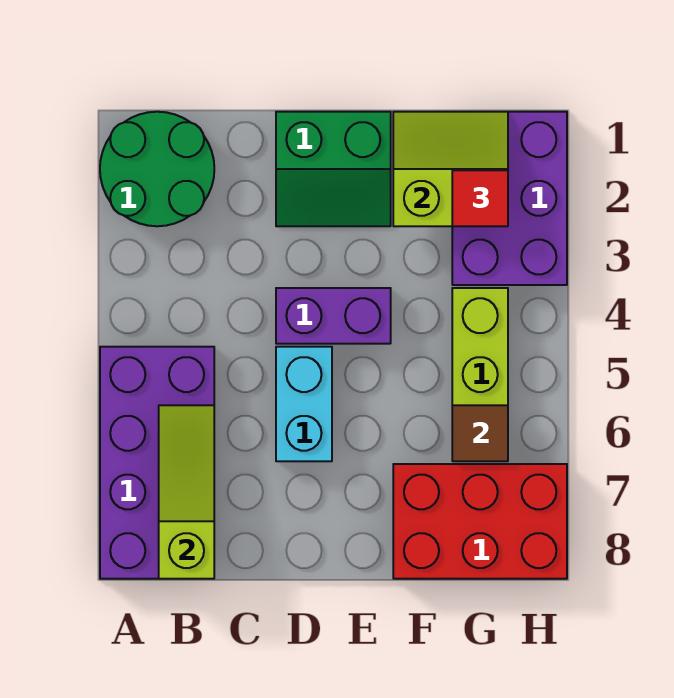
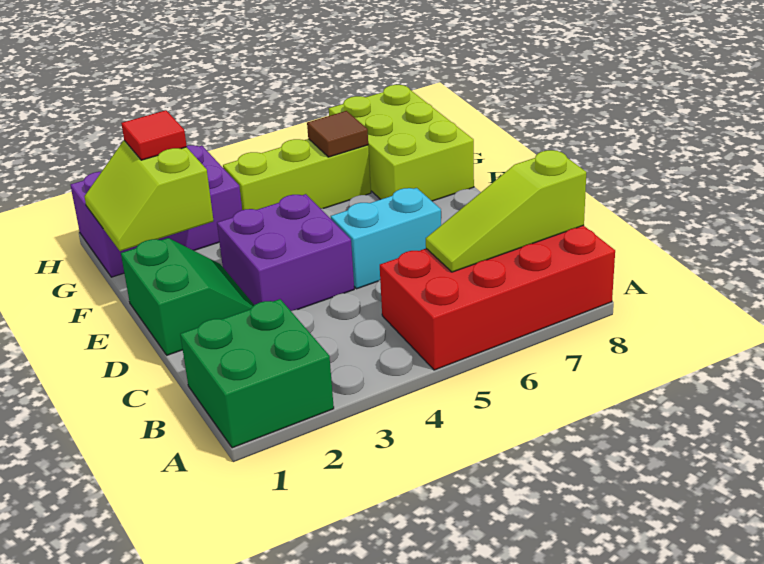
green 2x2 round brick [100,112,214,226] -> green 2x2 brick [180,299,334,448]
purple 2x4 brick [100,347,214,579] -> red 2x4 brick [380,225,615,370]
purple 1x2 brick [276,288,391,344] -> purple 2x2 brick [217,194,354,311]
red 2x3 brick [393,464,567,579] -> lime 2x3 brick [329,85,474,201]

